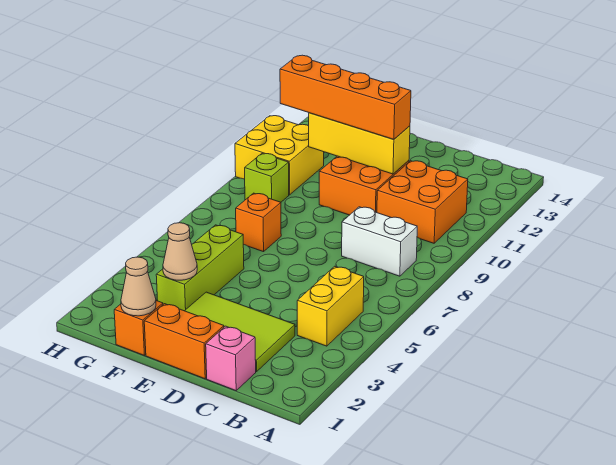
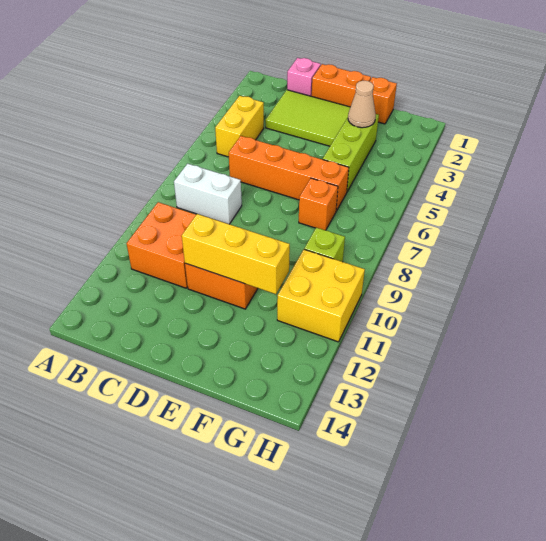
orange 1x4 brick [280,55,411,139] -> orange 1x4 brick moved to [229,136,349,211]
tan 1x1 cone [121,257,156,316] -> none

